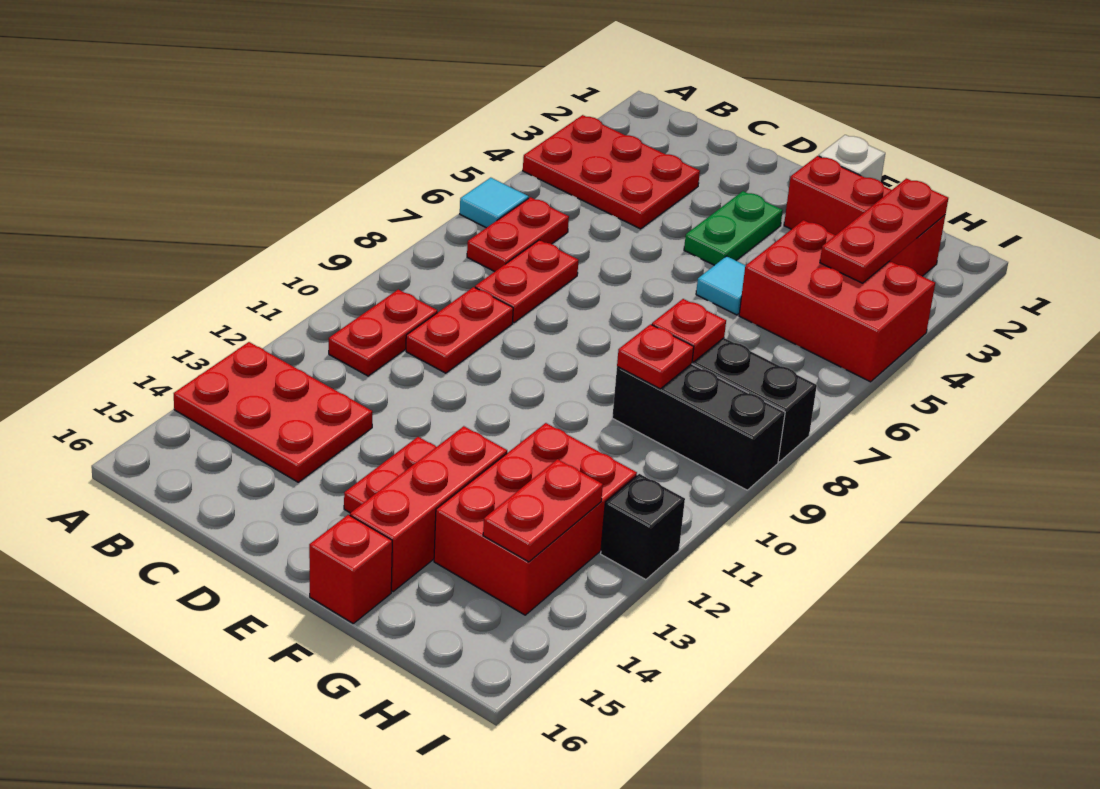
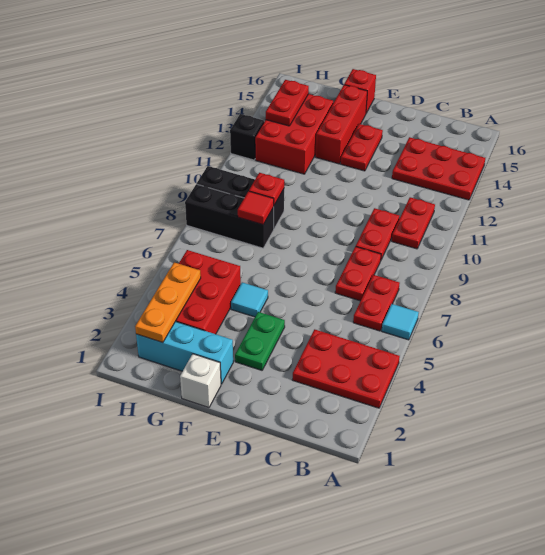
red 1x3 brick [784,156,945,276] -> cyan 1x3 brick [136,322,233,384]
red 2x3 brick [739,220,935,382] -> red 2x3 brick turned to [176,250,241,334]
red 1x1 plate [652,299,726,362] -> red 1x1 tile [238,191,274,225]
red 1x3 plate [820,178,948,283] -> orange 1x3 plate [135,262,201,343]

